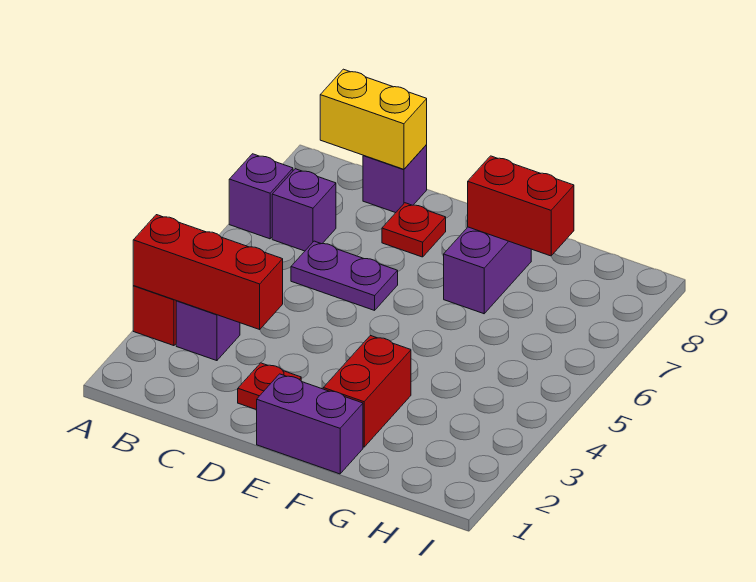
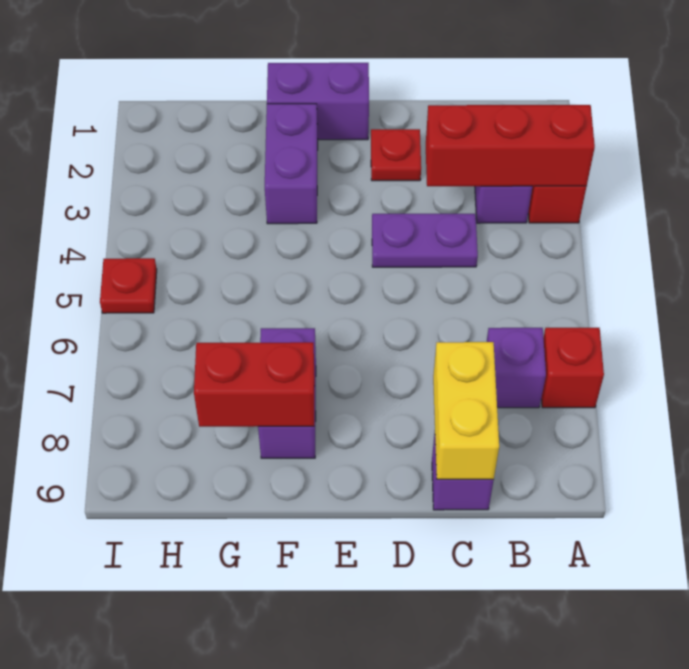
purple 1x1 brick [229,154,293,239] -> red 1x1 brick [541,328,604,408]
yellow 1x2 brick [320,69,427,169] -> yellow 1x2 brick turned to [433,342,499,479]
purple 1x2 plate [291,241,398,310] -> purple 1x2 plate moved to [372,214,478,267]
red 1x1 plate [382,203,446,257] -> red 1x1 plate moved to [100,258,157,313]
red 1x2 brick [323,335,411,447] -> purple 1x2 brick [265,104,318,224]

